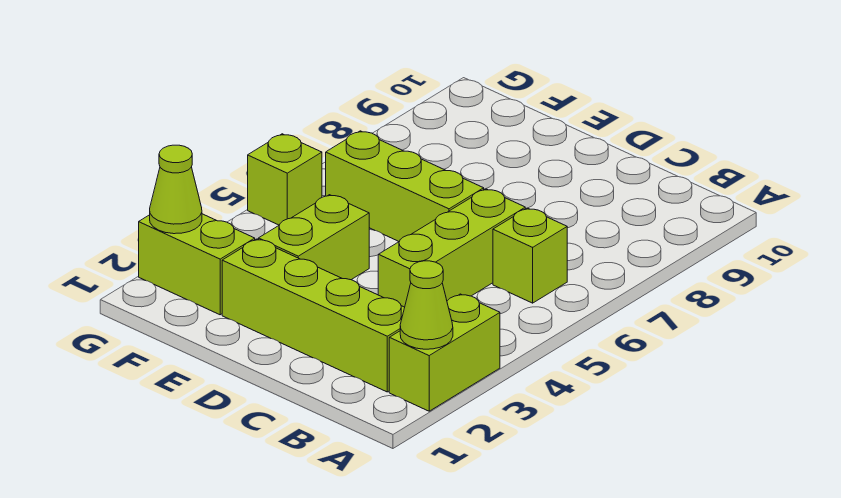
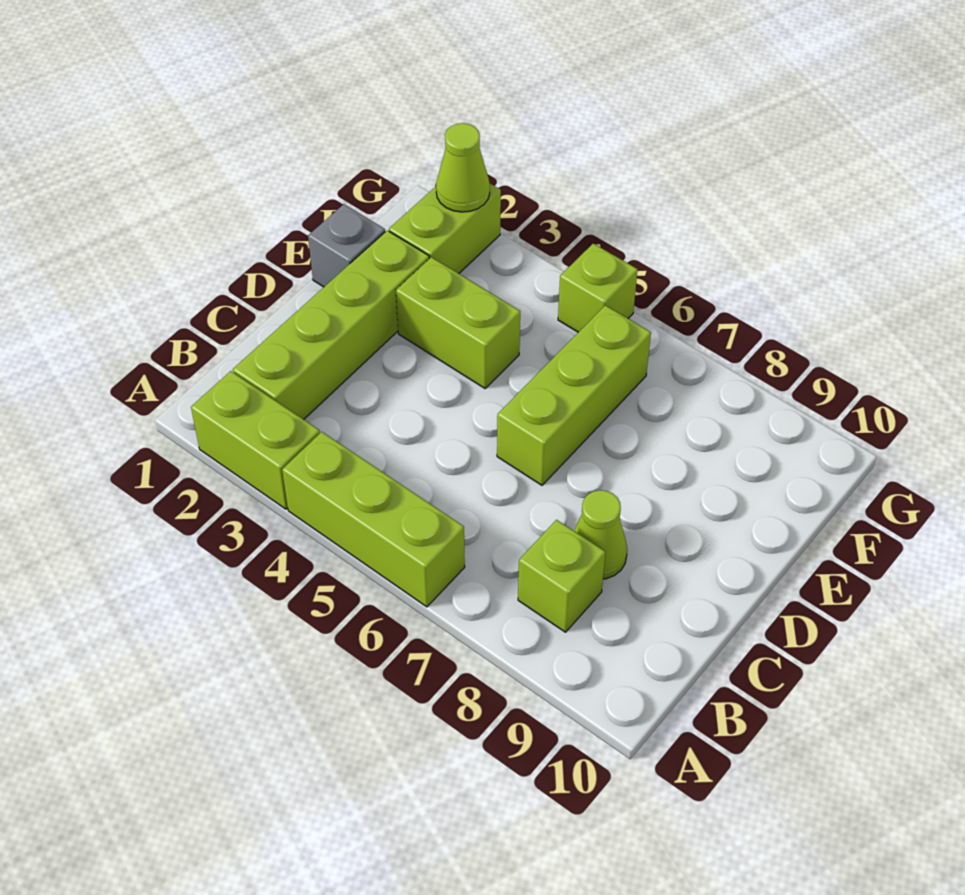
lime 1x1 cone [400,261,453,349] -> lime 1x1 cone moved to [574,490,627,579]
lime 1x1 brick [493,208,567,303] -> lime 1x1 brick moved to [518,520,605,632]
lime 1x3 brick [378,189,525,307] -> lime 1x3 brick moved to [282,432,465,607]
none -> grey 1x1 brick [308,204,385,287]

